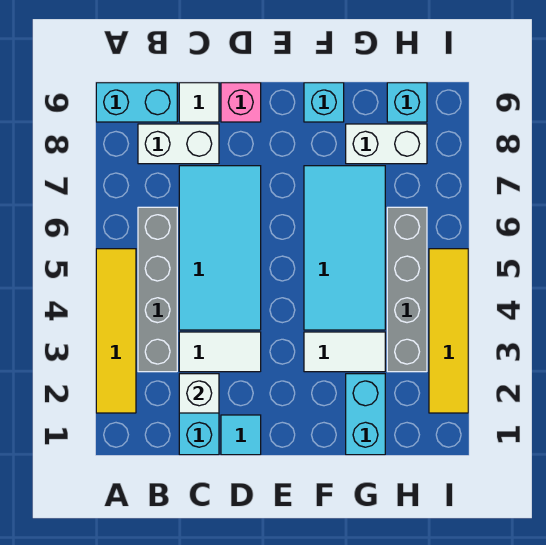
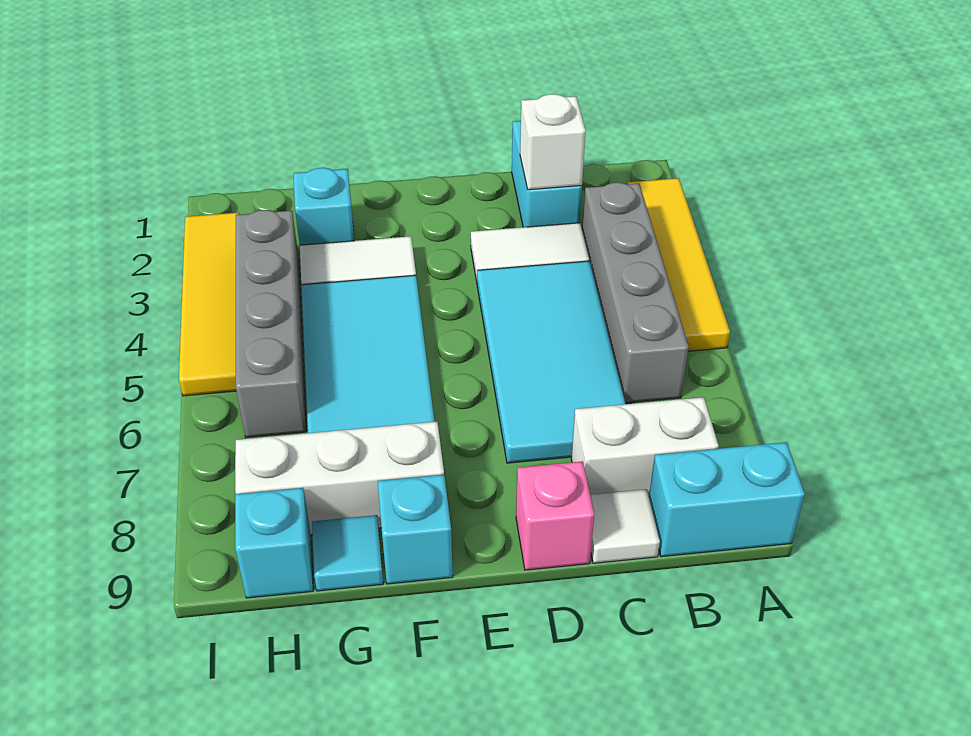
cyan 1x1 tile [221,415,261,455] -> cyan 1x1 tile moved to [312,515,383,591]
cyan 1x2 brick [346,374,385,455] -> cyan 1x1 brick [293,168,354,245]
white 1x2 brick [346,124,427,164] -> white 1x3 brick [235,422,444,535]

